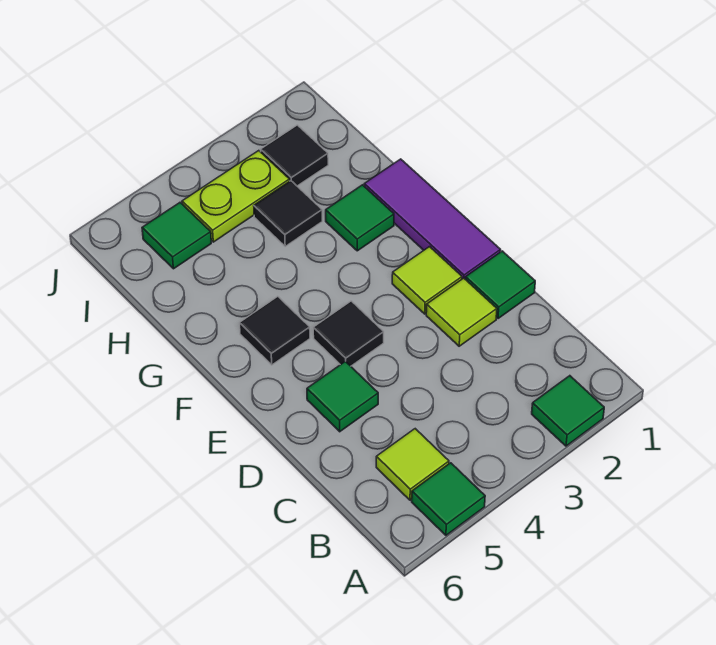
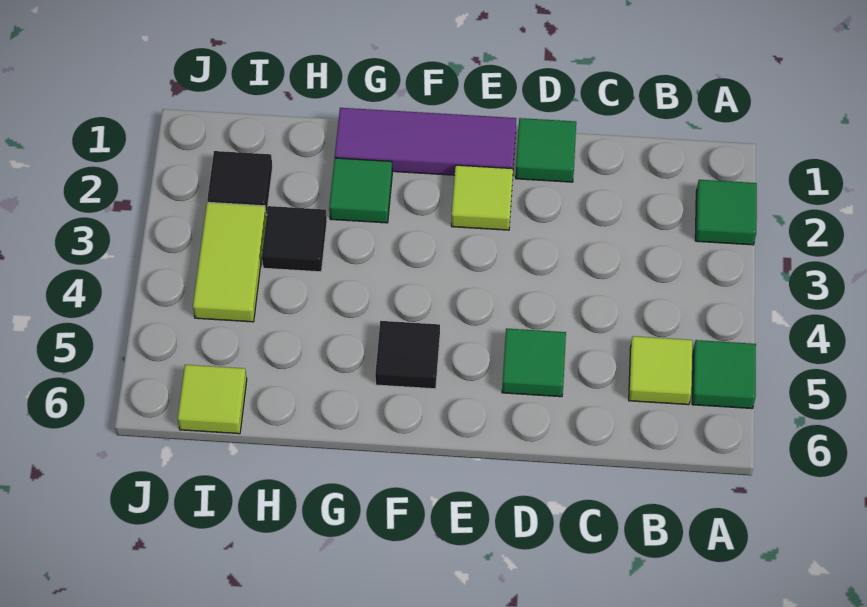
lime 1x1 tile [426,278,497,346] -> lime 1x1 tile moved to [178,365,247,434]
black 1x1 tile [313,301,384,366] -> none
lime 1x2 plate [182,151,290,242] -> lime 1x2 tile [193,202,266,322]
green 1x1 tile [142,203,211,269] -> none

